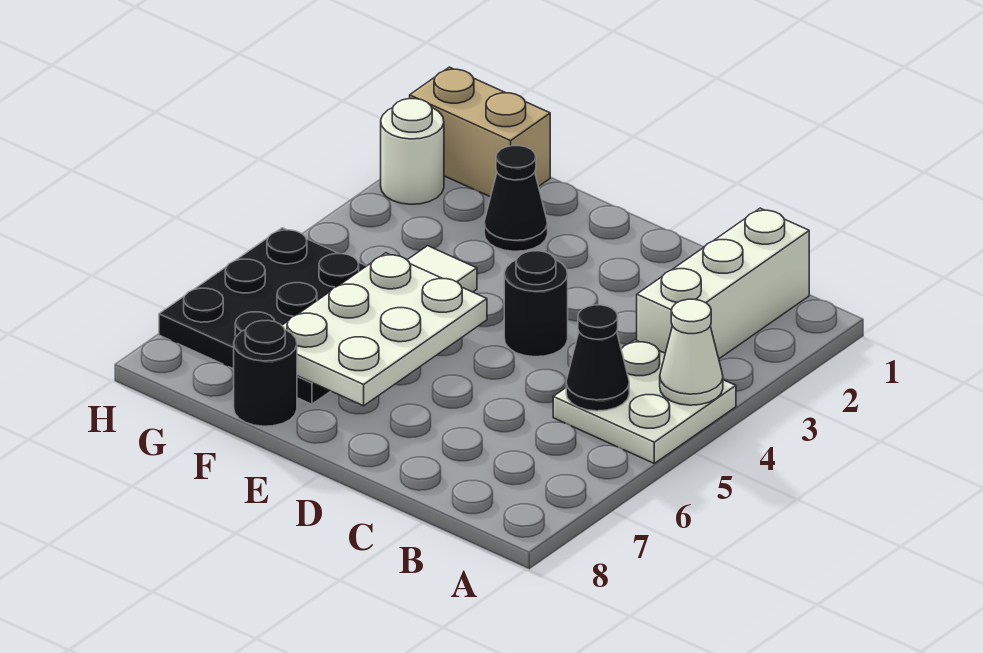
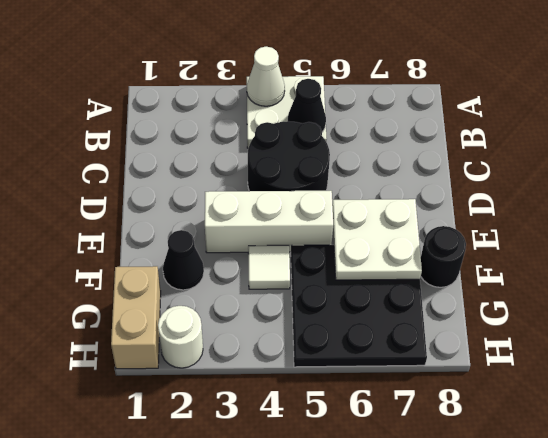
white 1x3 brick [637,208,809,359] -> white 1x3 brick moved to [205,191,333,253]
black 1x1 round brick [504,251,568,357] -> black 2x2 round brick [248,121,330,191]
white 2x3 plate [282,253,487,406] -> white 2x2 plate [332,199,422,280]

